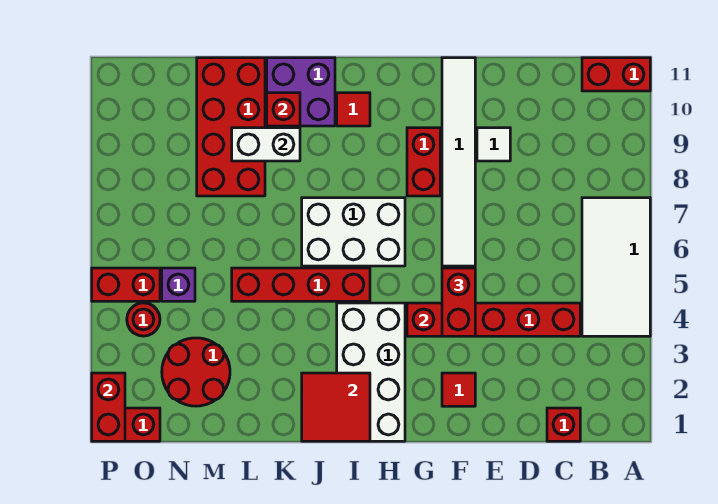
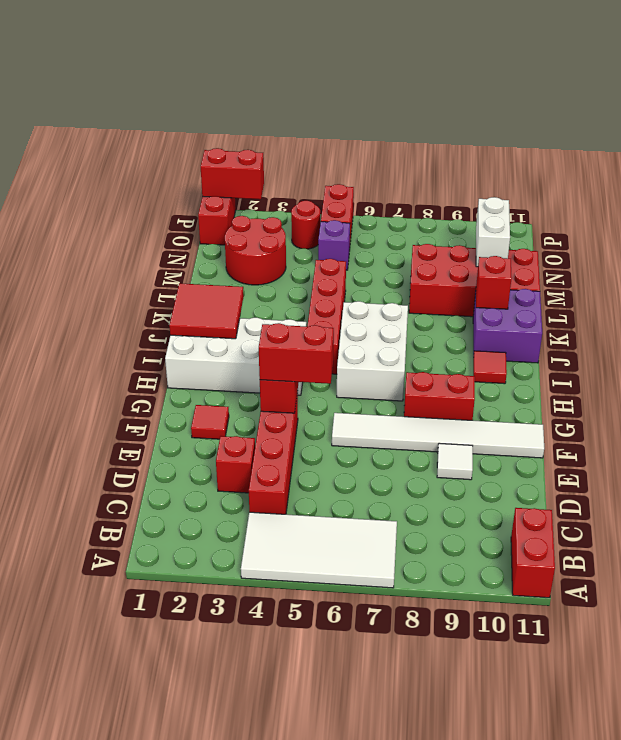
red 1x1 brick [547,408,580,441] -> red 1x1 brick moved to [216,436,255,493]
white 1x2 brick [232,128,300,161] -> white 1x2 brick moved to [476,197,510,267]

